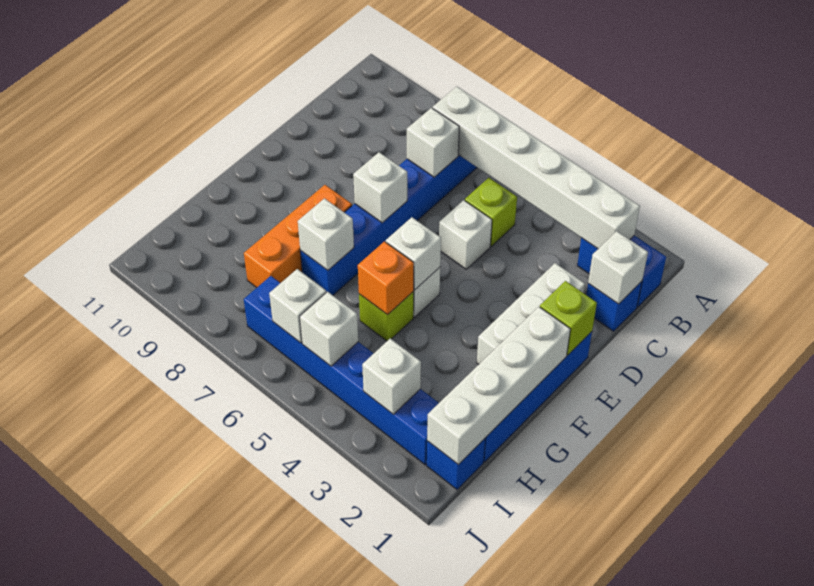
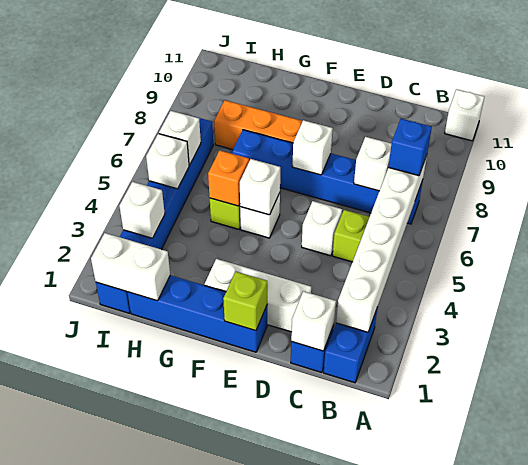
none -> blue 1x1 brick [388,119,432,176]
white 1x4 brick [427,307,570,465] -> white 1x2 brick [91,233,170,301]
white 1x1 brick [298,198,354,270] -> white 1x1 brick moved to [445,89,484,141]

